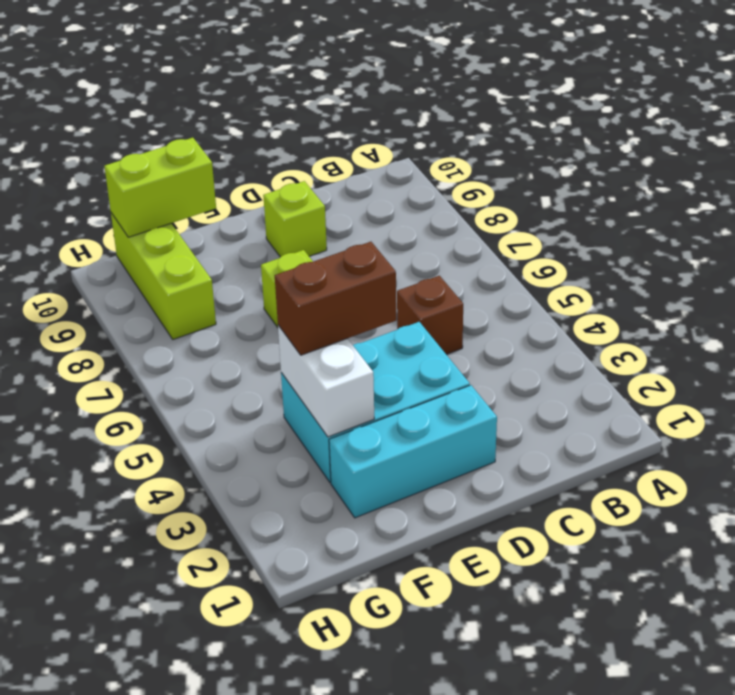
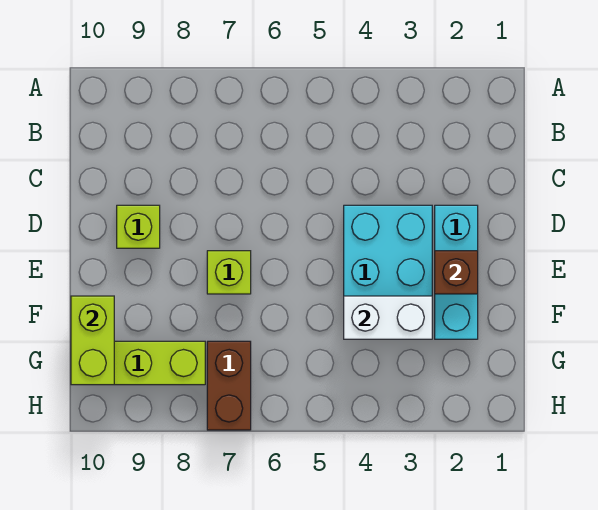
brown 1x1 brick [397,276,463,354] -> brown 1x1 brick moved to [435,251,478,294]
brown 1x2 brick [275,242,396,355] -> brown 1x2 brick moved to [207,341,251,430]

